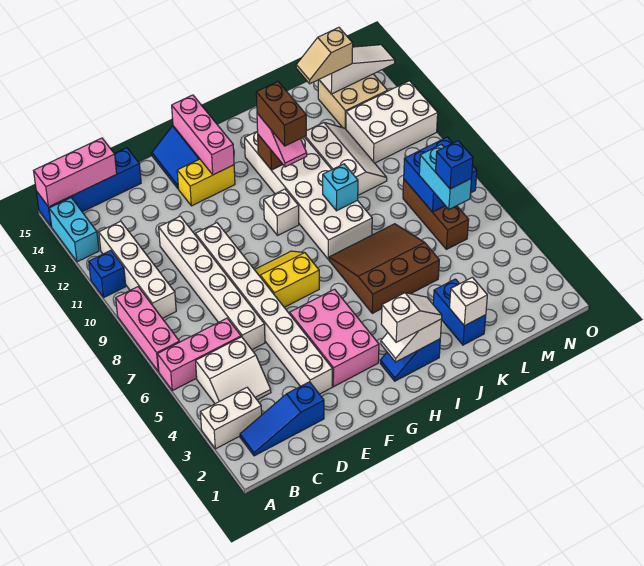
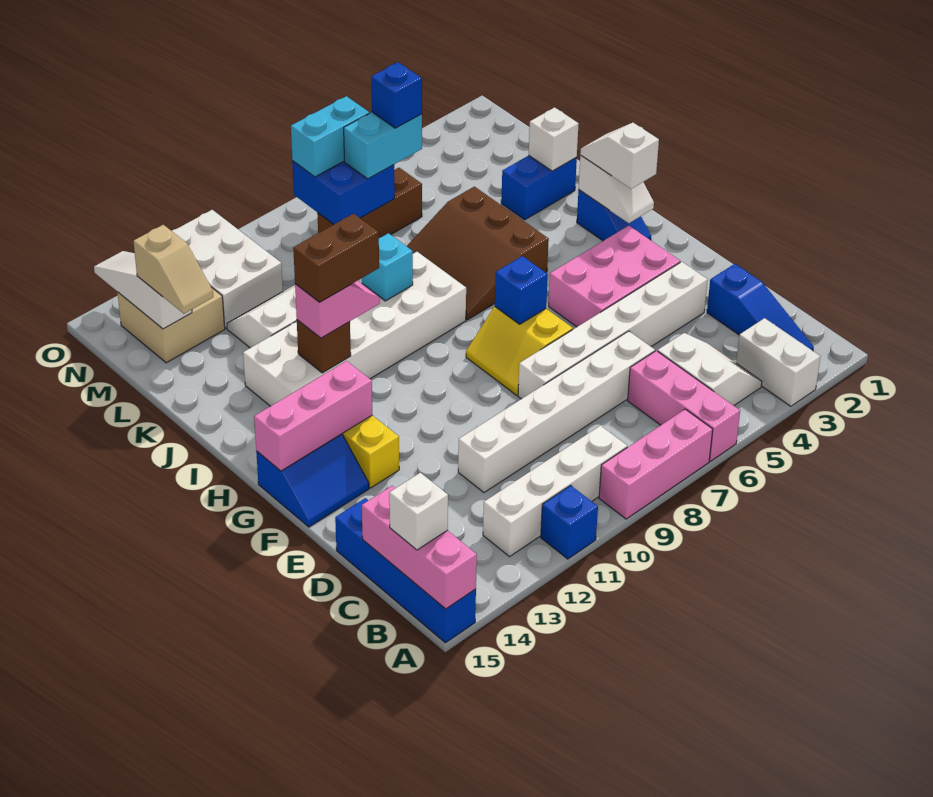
cyan 1x2 brick [49,198,99,262] -> cyan 1x2 brick moved to [291,96,369,177]
white 1x8 brick [195,223,332,394] -> white 1x6 brick [518,262,708,399]
none -> blue 1x1 brick [495,256,548,324]
white 1x1 brick [264,189,299,235] -> white 1x1 brick moved to [389,473,448,550]

